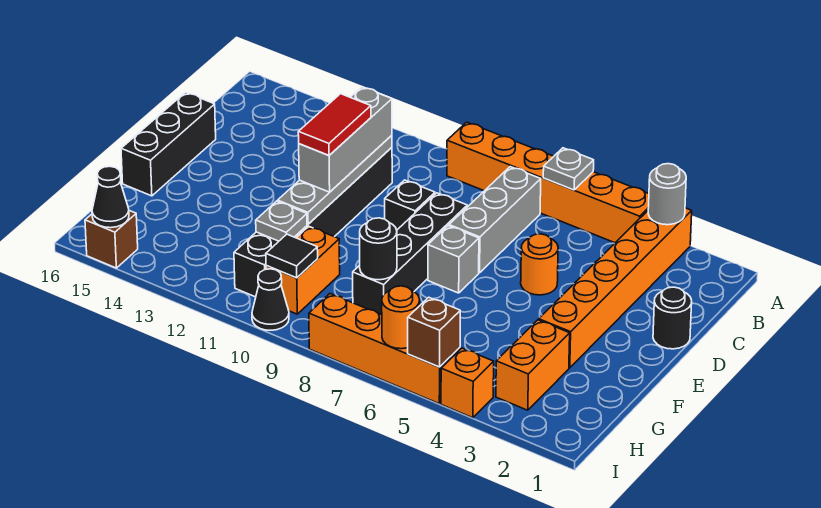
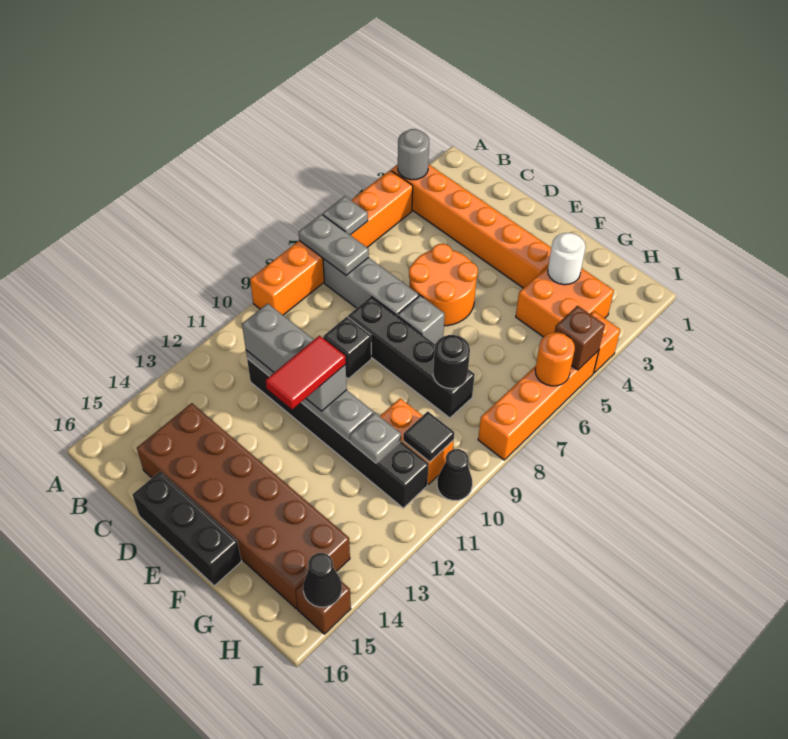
none -> grey 1x2 plate [299,214,369,275]
none -> brown 2x6 brick [137,403,350,609]
black 1x1 round brick [653,287,692,349] -> none
orange 1x1 round brick [521,234,558,295] -> orange 2x2 round brick [409,244,478,326]
red 1x2 tile [298,94,371,155] -> red 1x2 tile turned to [266,336,346,409]
orange 1x2 brick [496,320,570,410] -> orange 2x2 brick [516,267,614,337]
none -> white 1x1 round brick [548,233,586,285]

